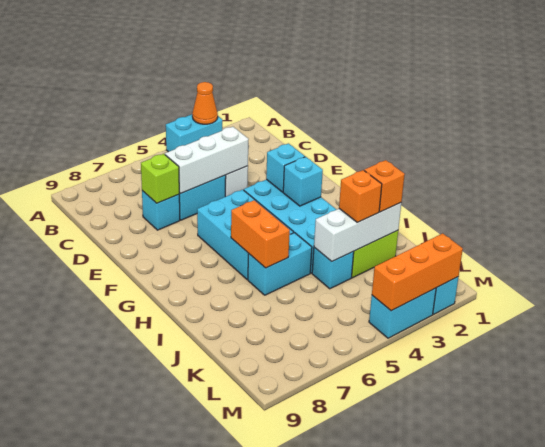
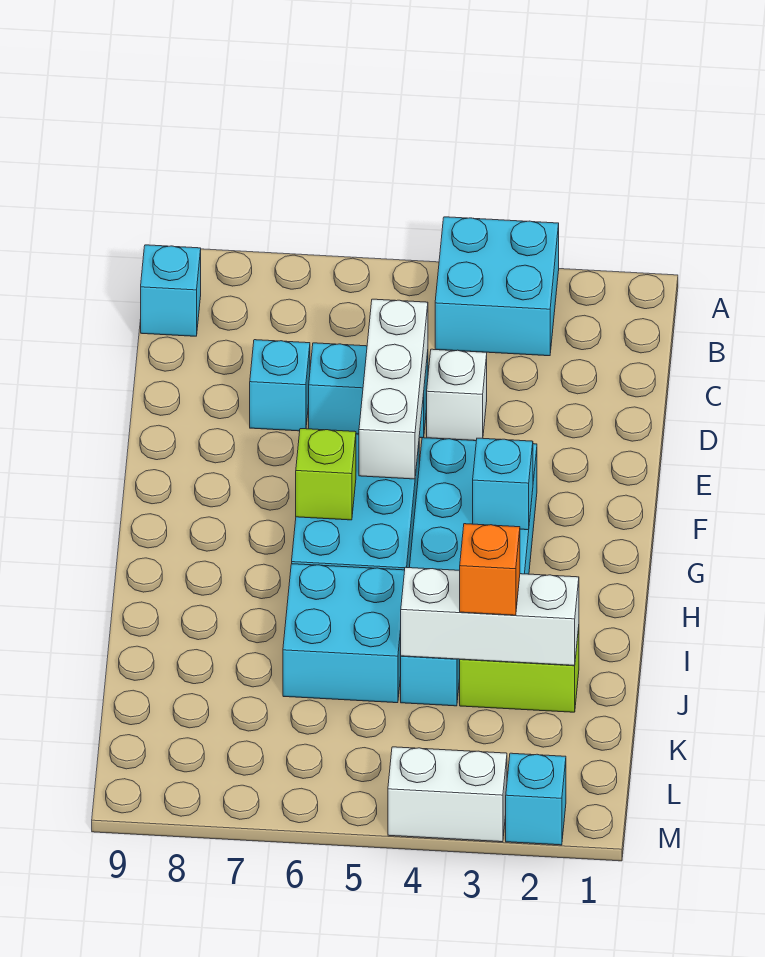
cyan 1x2 brick [166,114,222,152] -> cyan 2x2 brick [435,217,559,356]
orange 1x1 cone [192,82,218,124] -> none
white 1x3 brick [165,127,249,194] -> white 1x3 brick turned to [359,299,428,479]
lime 1x1 brick [141,154,179,203] -> lime 1x1 brick moved to [296,429,356,520]
cyan 1x1 brick [266,143,305,192] -> cyan 1x1 brick moved to [141,245,201,336]
orange 1x2 brick [231,200,290,268] -> none
cyan 1x2 brick [248,233,312,295] -> cyan 2x2 brick [283,564,405,703]
orange 1x1 brick [364,160,405,212] -> none
orange 1x3 brick [372,233,463,311] -> none
cyan 1x2 brick [369,288,436,338] -> white 1x2 brick [388,747,507,842]

